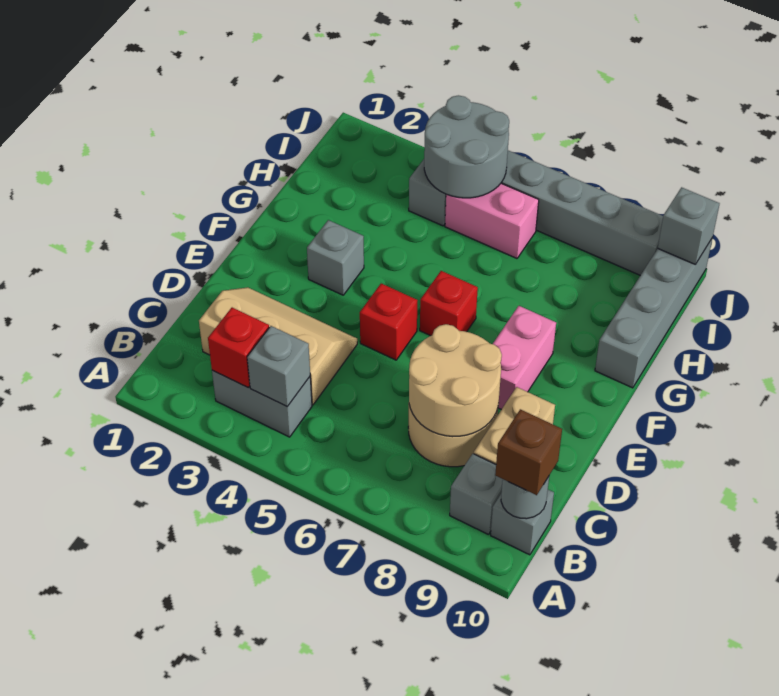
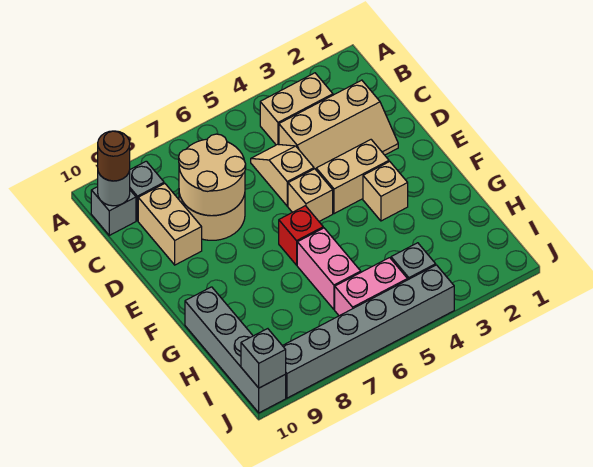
grey 1x2 brick [212,370,312,437] -> tan 1x2 brick [260,73,333,145]
red 1x1 brick [208,308,269,387] -> none
grey 1x1 brick [247,326,310,406] -> none
brown 1x1 brick [495,409,562,495] -> brown 1x1 round brick [98,131,130,181]
none -> tan 1x2 slope [251,144,314,206]
none -> tan 1x2 brick [316,140,389,214]
red 1x1 brick [360,284,418,360] -> tan 1x1 brick [288,169,333,221]
pink 1x2 brick [493,306,556,409] -> pink 1x2 brick moved to [297,228,361,309]
grey 1x1 brick [307,220,364,295] -> tan 1x1 brick [363,162,408,221]
grey 2x2 round brick [424,95,509,198] -> none

